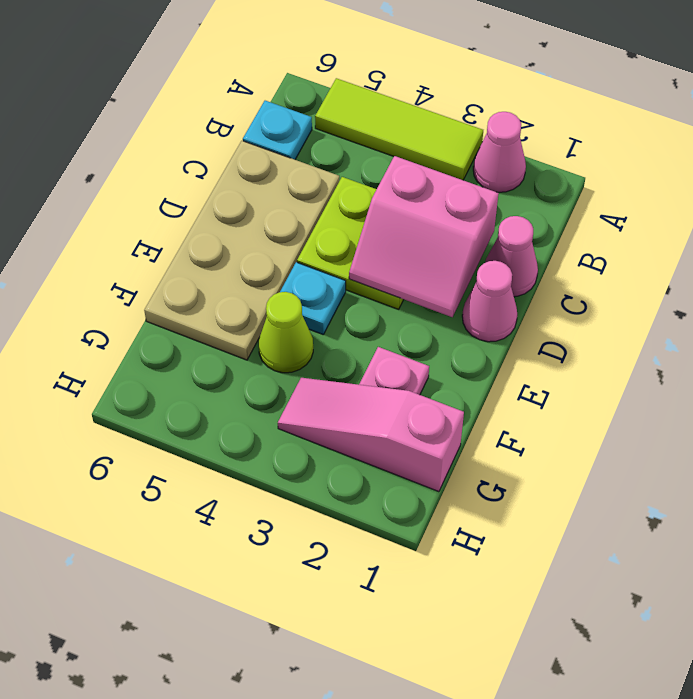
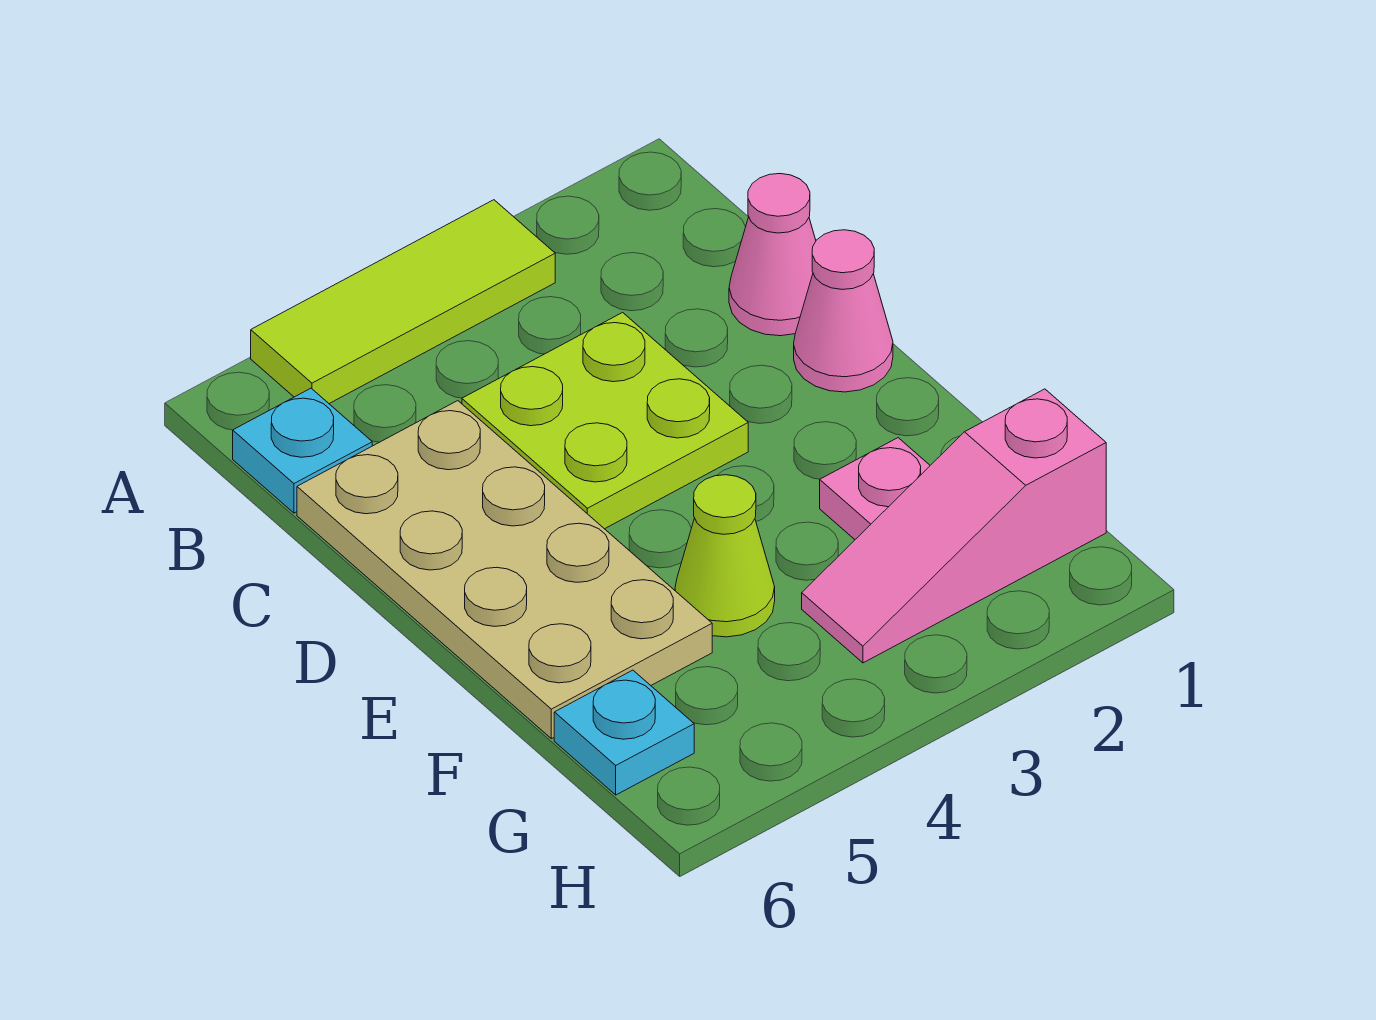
pink 1x1 cone [473,112,526,192] -> none
pink 2x2 slope [349,156,499,317] -> none
cyan 1x1 plate [280,262,346,334] -> cyan 1x1 plate moved to [554,670,694,795]

